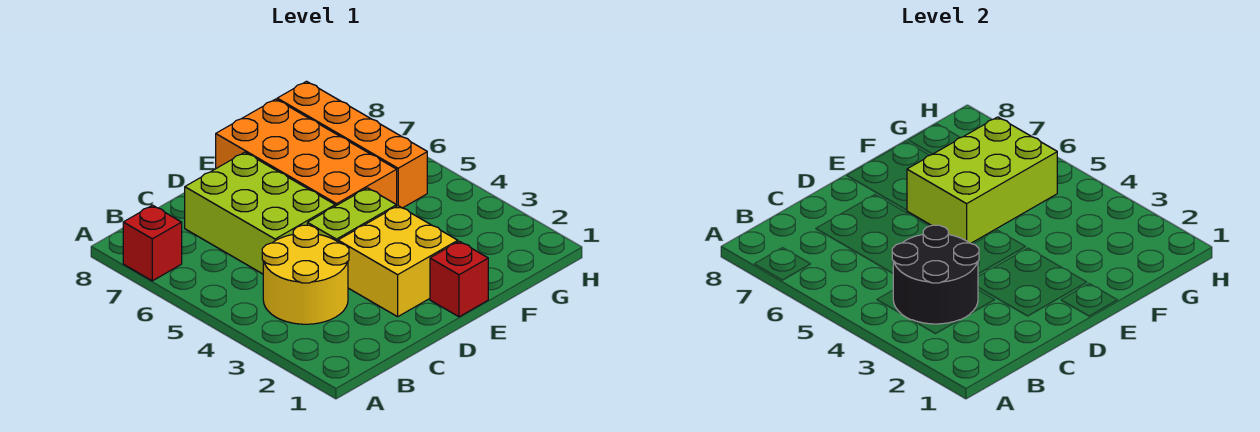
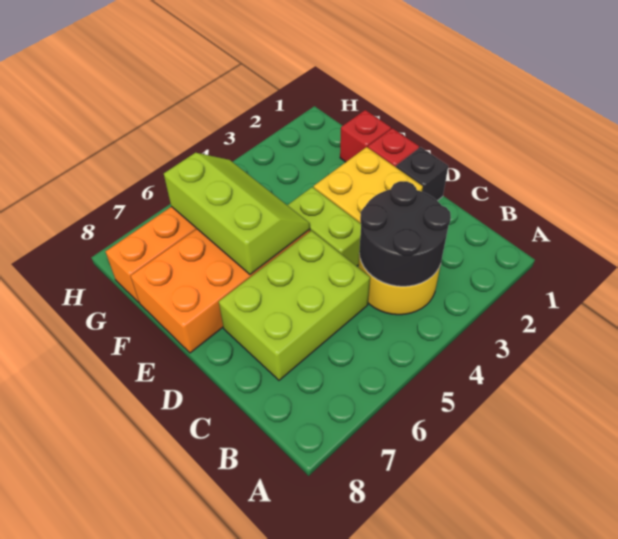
red 1x1 brick [123,205,182,281] -> red 1x1 brick moved to [340,110,391,162]
none -> black 1x1 brick [396,147,448,201]
lime 2x3 brick [907,117,1057,243] -> lime 2x3 slope [164,153,310,275]

